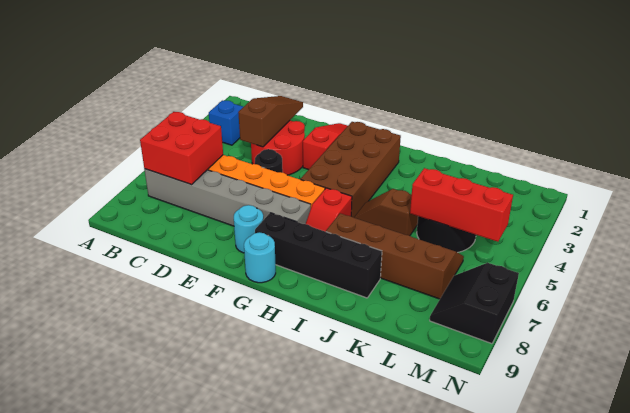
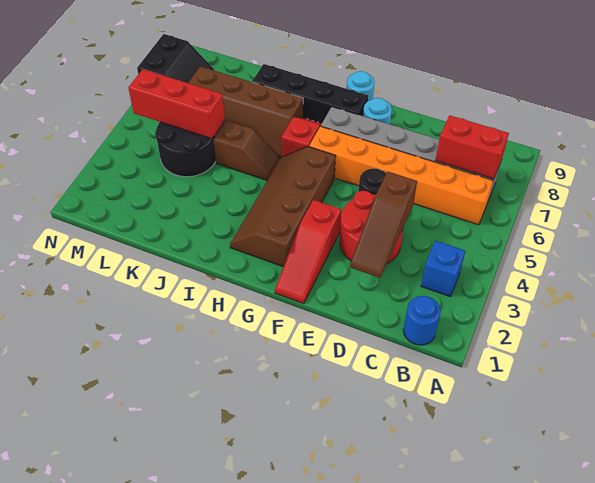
none -> blue 1x1 round brick [403,296,441,345]
red 2x2 brick [140,112,223,185] -> red 1x2 brick [435,115,509,179]
brown 2x4 brick [301,122,401,218] -> brown 2x4 slope [230,147,336,267]

